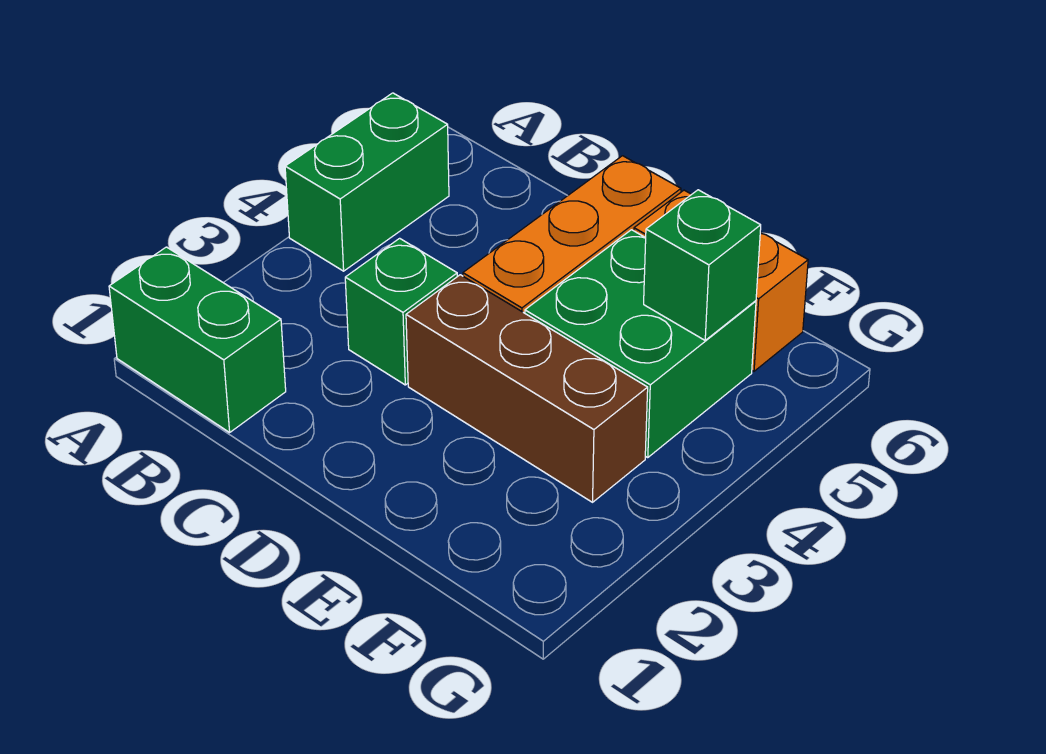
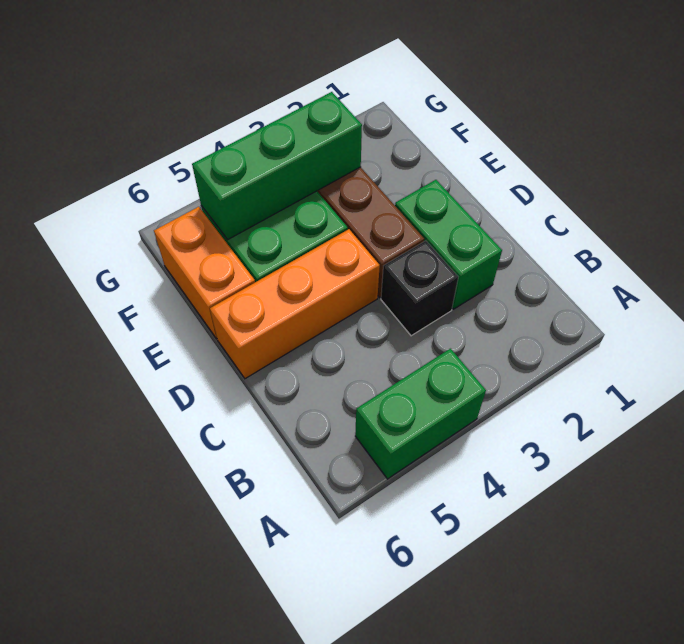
green 1x2 brick [109,247,286,432] -> green 1x2 brick moved to [395,180,502,309]
green 1x1 brick [345,238,457,385] -> black 1x1 brick [381,241,458,336]
green 1x1 brick [644,190,761,340] -> green 1x3 brick [192,92,362,240]

